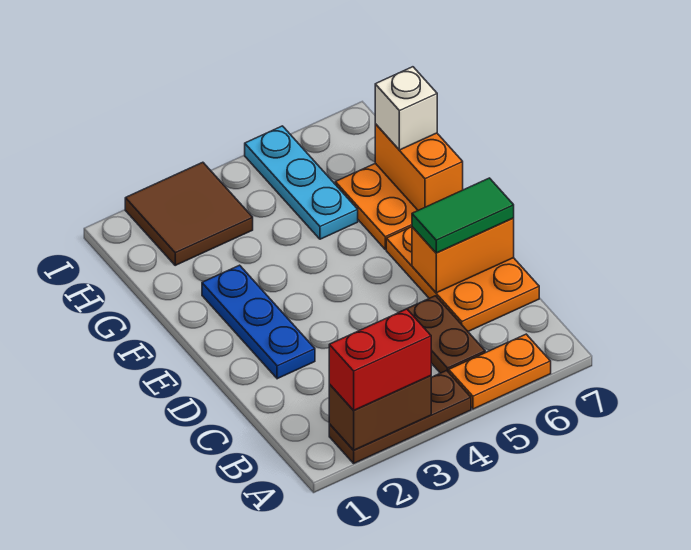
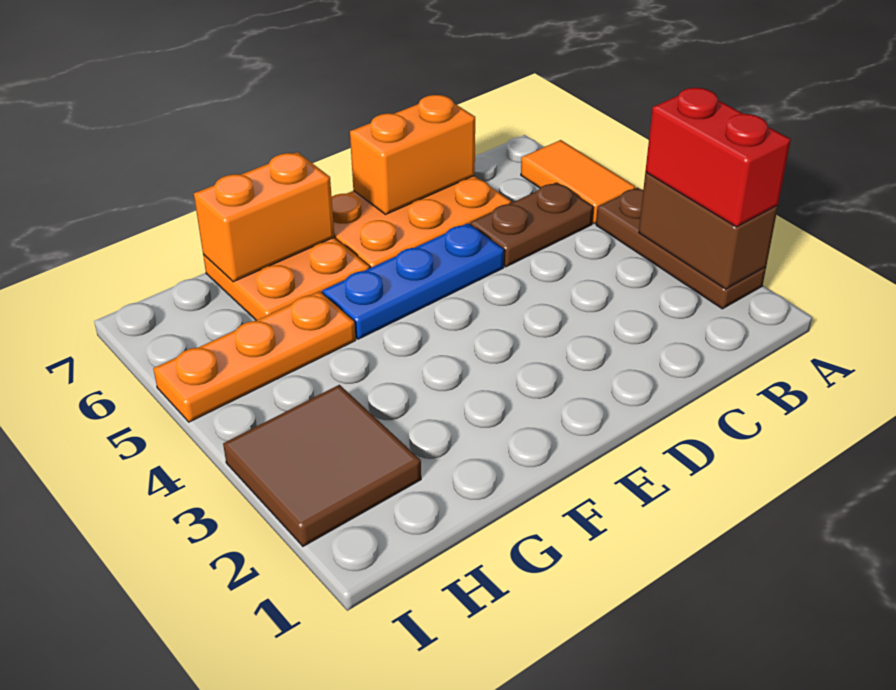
orange 1x2 plate [449,334,551,409] -> orange 1x2 tile [521,140,635,224]
blue 1x3 plate [202,265,315,379] -> blue 1x3 plate moved to [322,223,504,339]
orange 1x2 brick [412,218,514,293] -> orange 1x2 brick turned to [350,95,475,215]
green 1x2 tile [412,178,514,253] -> none
cyan 1x3 plate [245,126,358,239] -> orange 1x3 plate [153,292,356,422]
white 1x1 brick [375,67,437,150] -> none

